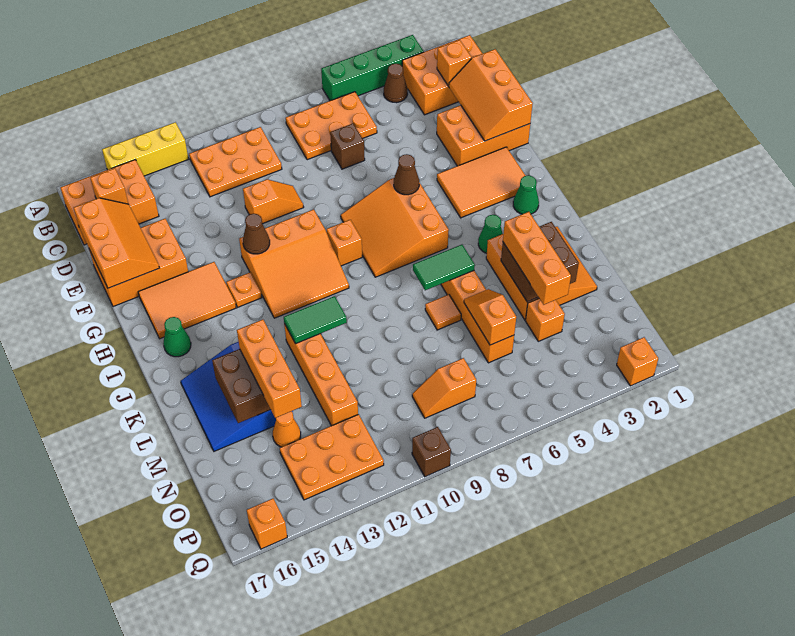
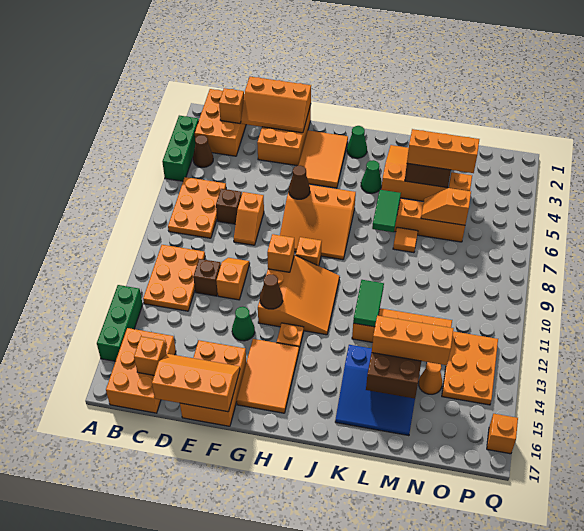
green 1x4 brick [321,35,424,101] -> green 1x3 brick [162,116,199,181]
yellow 1x3 brick [102,122,188,176] -> green 1x3 brick [97,285,143,361]
green 1x1 cone [163,317,191,357] -> green 1x1 cone moved to [232,307,255,341]
orange 1x2 slope [412,358,476,418] -> orange 1x2 slope moved to [234,192,264,245]
orange 1x1 brick [617,337,658,386] -> orange 1x1 brick moved to [267,234,294,272]
brown 1x1 brick [412,427,451,477] -> brown 1x1 brick moved to [193,259,221,296]

